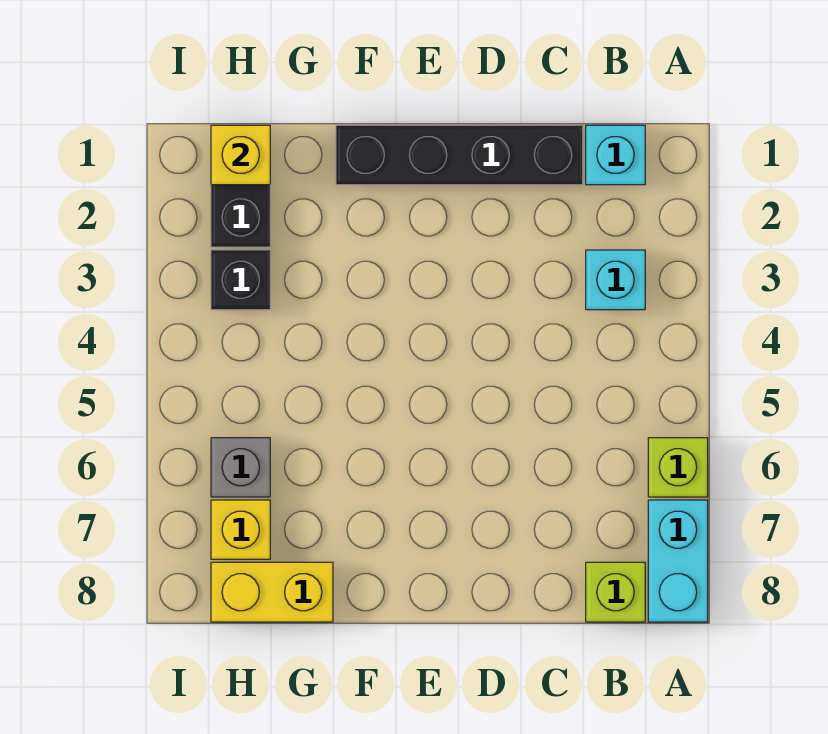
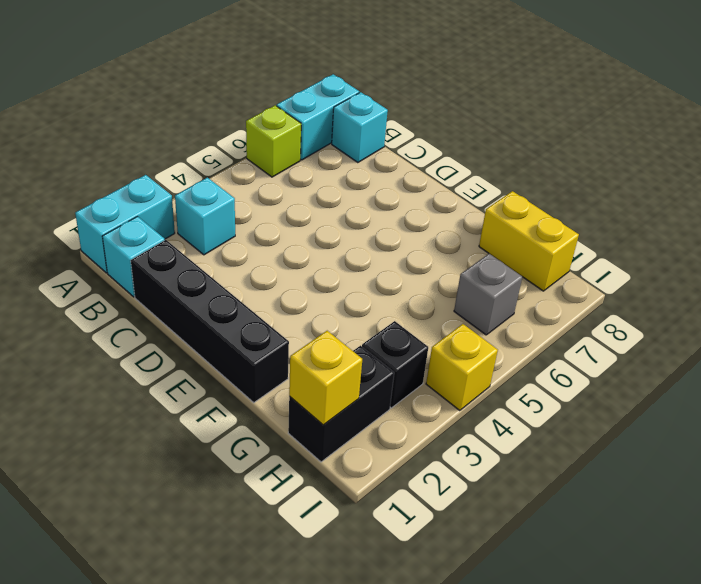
none -> cyan 1x2 brick [75,175,175,273]
lime 1x1 brick [586,562,645,622] -> cyan 1x1 brick [332,92,388,163]
yellow 1x1 brick [211,500,270,559] -> yellow 1x1 brick moved to [426,324,498,411]

